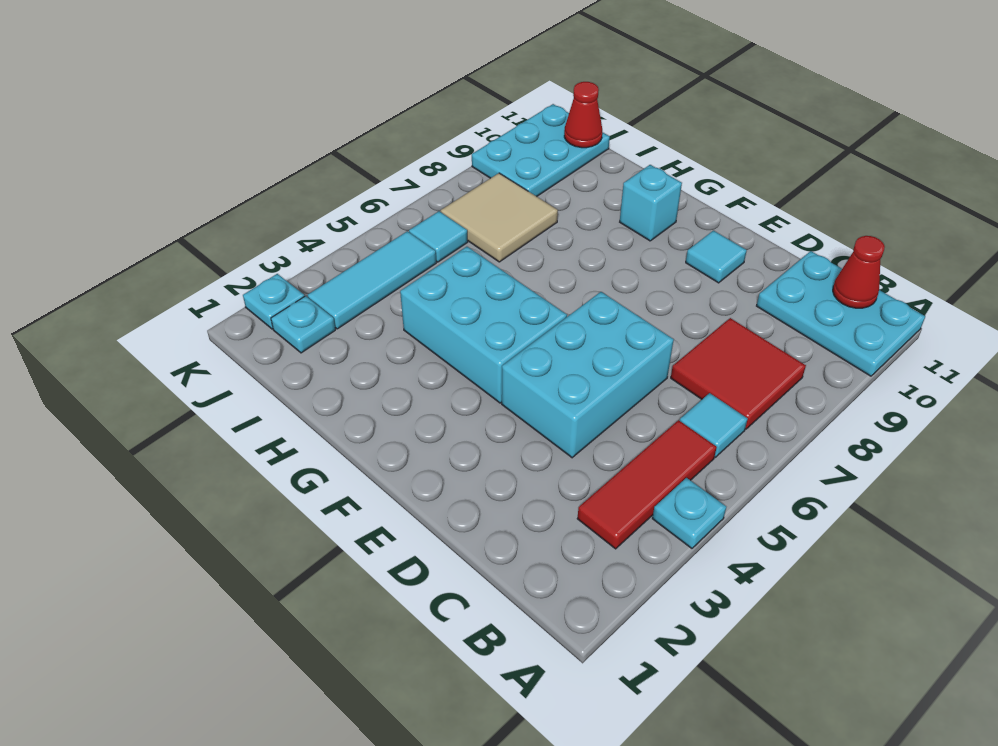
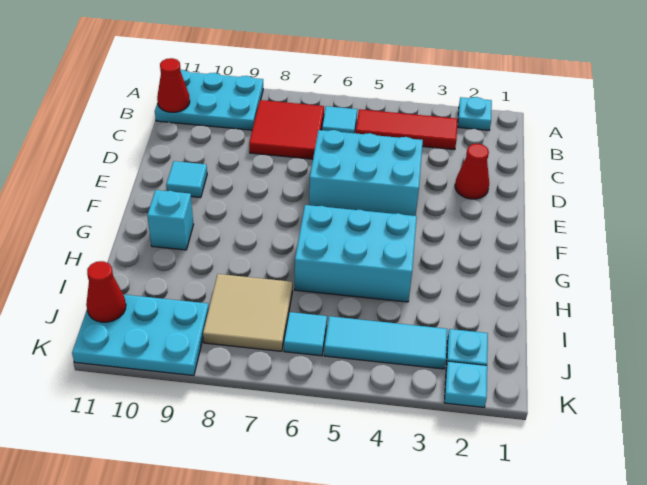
cyan 1x1 plate [652,478,726,548] -> cyan 1x1 plate moved to [458,97,492,130]
cyan 2x3 plate [757,251,925,376] -> cyan 2x3 plate turned to [155,70,263,130]
none -> red 1x1 cone [455,144,489,199]
cyan 2x3 brick [400,247,567,403] -> cyan 2x3 brick turned to [295,205,417,302]

